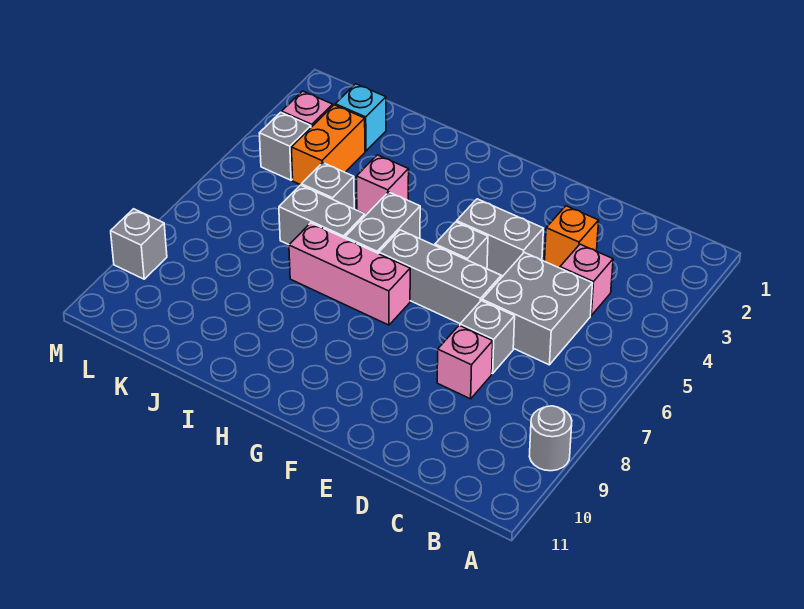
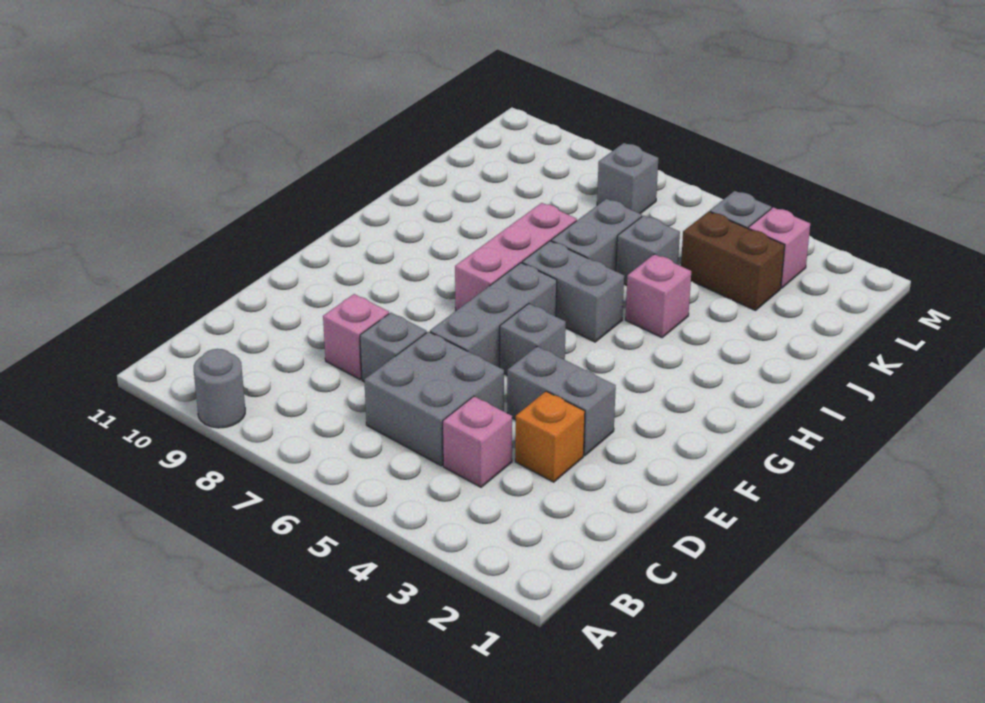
grey 1x2 brick [457,199,544,276] -> grey 1x2 brick turned to [507,346,616,456]
cyan 1x1 brick [335,84,386,151] -> none
orange 1x2 brick [291,105,365,185] -> brown 1x2 brick [681,211,785,310]
grey 1x1 brick [111,209,167,279] -> grey 1x1 brick moved to [597,143,658,213]

